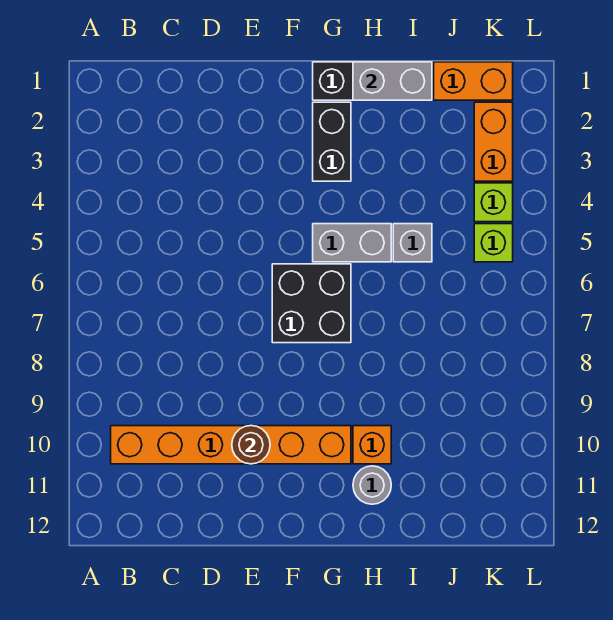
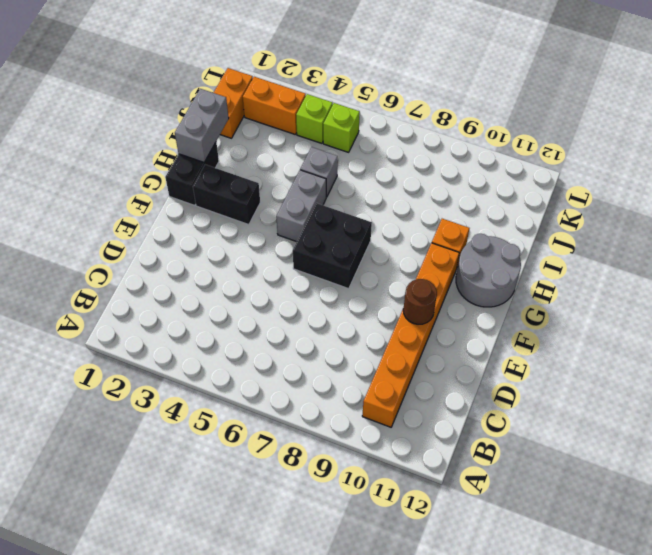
grey 1x1 round brick [353,466,391,504] -> grey 2x2 round brick [456,234,521,307]

